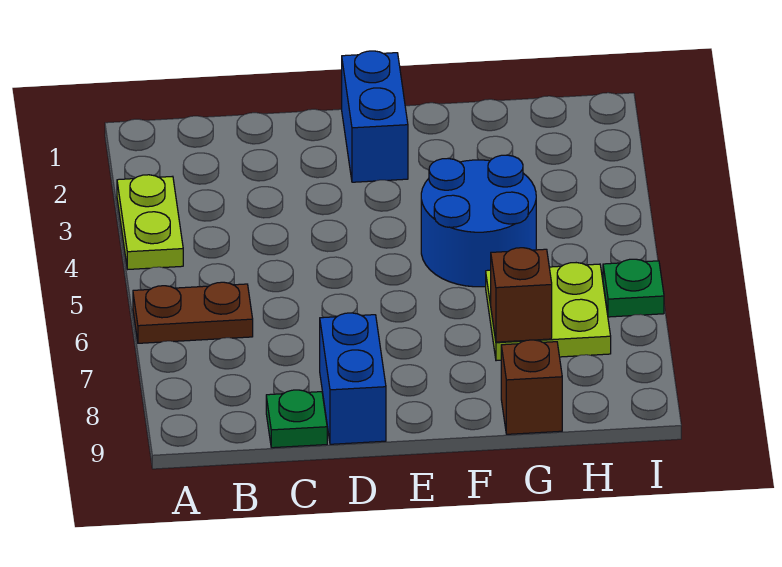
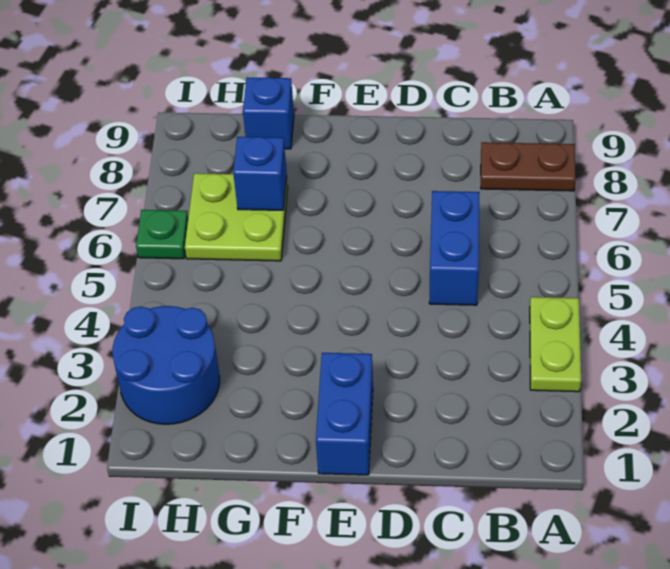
brown 1x2 plate [133,282,253,343] -> brown 1x2 plate moved to [481,142,576,191]
green 1x1 plate [266,390,327,448] -> none
blue 1x2 brick [320,313,386,444] -> blue 1x2 brick moved to [429,191,480,305]
blue 2x2 round brick [421,155,536,287] -> blue 2x2 round brick moved to [112,306,220,424]
brown 1x1 brick [491,248,552,342] -> blue 1x1 brick [233,137,287,210]
brown 1x1 brick [501,340,562,434] -> blue 1x1 brick [243,77,294,149]

